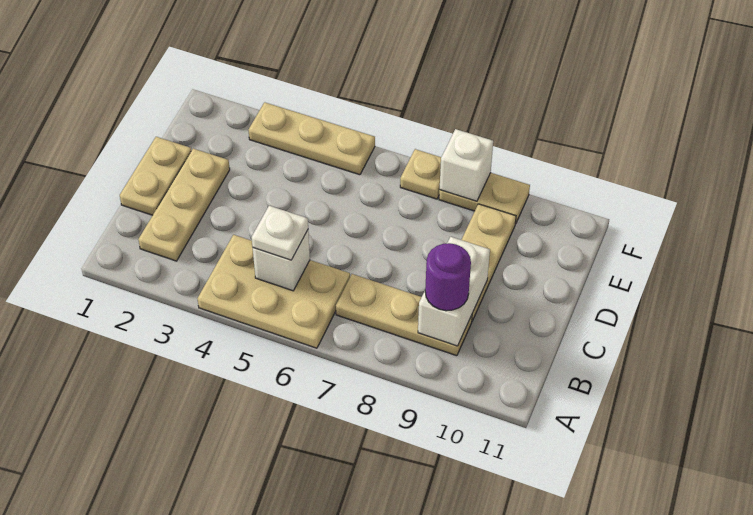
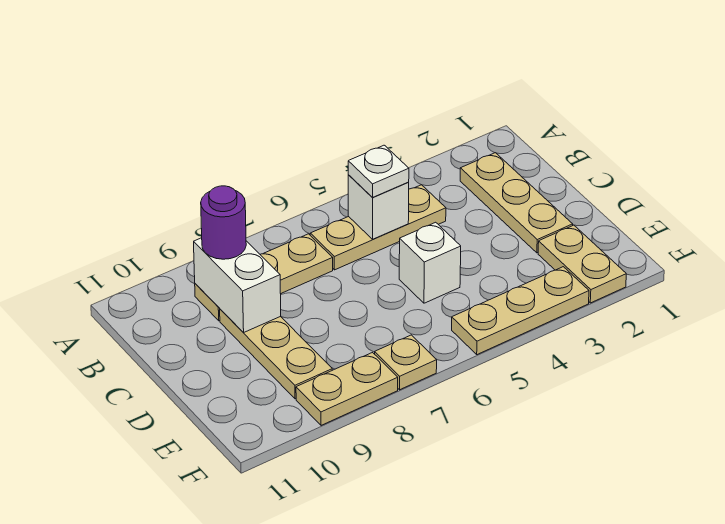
tan 2x3 plate [197,235,350,348] -> tan 1x3 plate [310,185,446,270]
tan 1x2 plate [120,137,192,215] -> tan 1x2 plate moved to [538,225,626,303]
white 1x1 brick [440,129,493,201] -> white 1x1 brick moved to [399,222,461,303]

